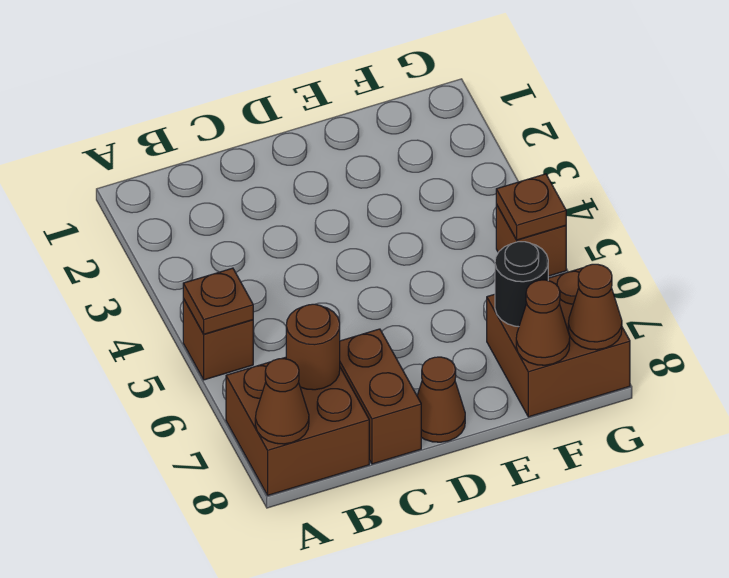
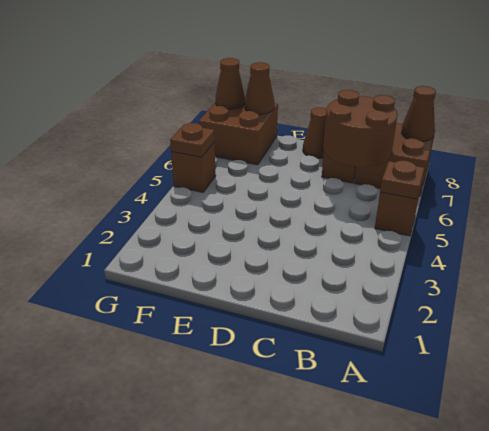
brown 1x1 round brick [286,304,340,390] -> brown 2x2 round brick [323,90,398,167]
black 1x1 round brick [495,242,548,327] -> none

